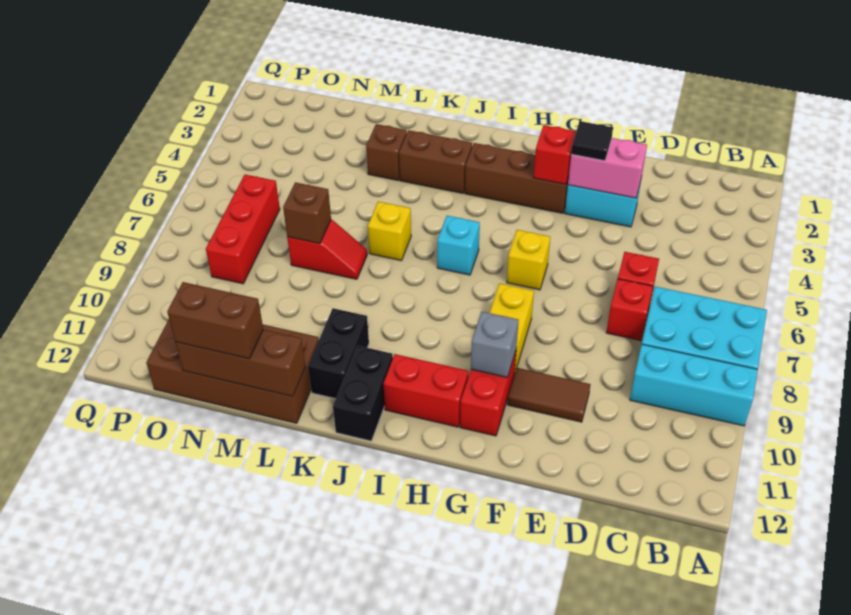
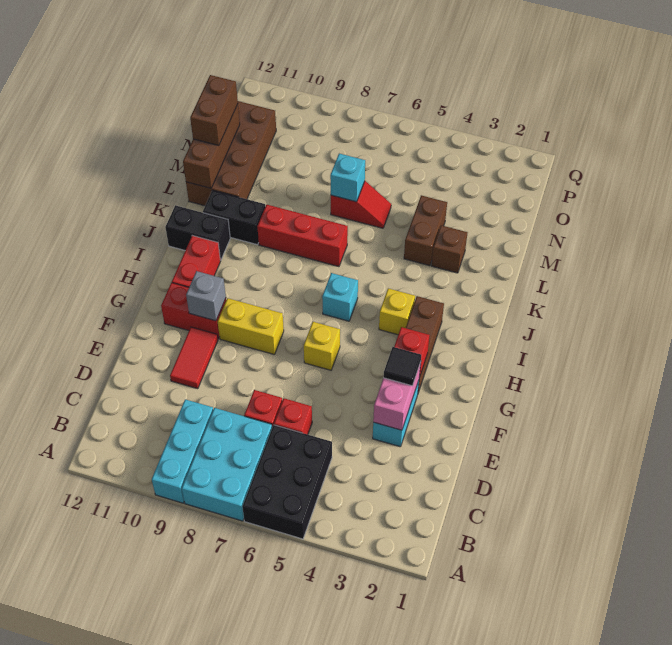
none -> black 2x3 brick [242,425,332,539]
brown 1x2 tile [508,368,591,422] -> red 1x2 tile [170,327,218,389]
brown 1x2 brick [399,130,472,193] -> brown 1x2 brick moved to [404,195,447,266]
yellow 1x1 brick [368,202,411,261] -> yellow 1x1 brick moved to [379,288,415,335]
red 1x2 slope [287,219,367,279] -> red 1x2 slope turned to [331,181,391,228]
brown 1x1 brick [283,182,331,244] -> cyan 1x1 brick [330,154,365,202]
red 1x3 brick [206,175,280,284] -> red 1x3 brick moved to [257,204,348,267]

